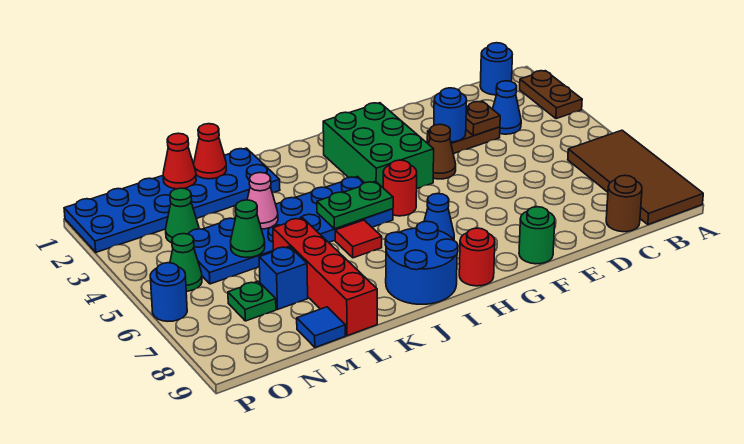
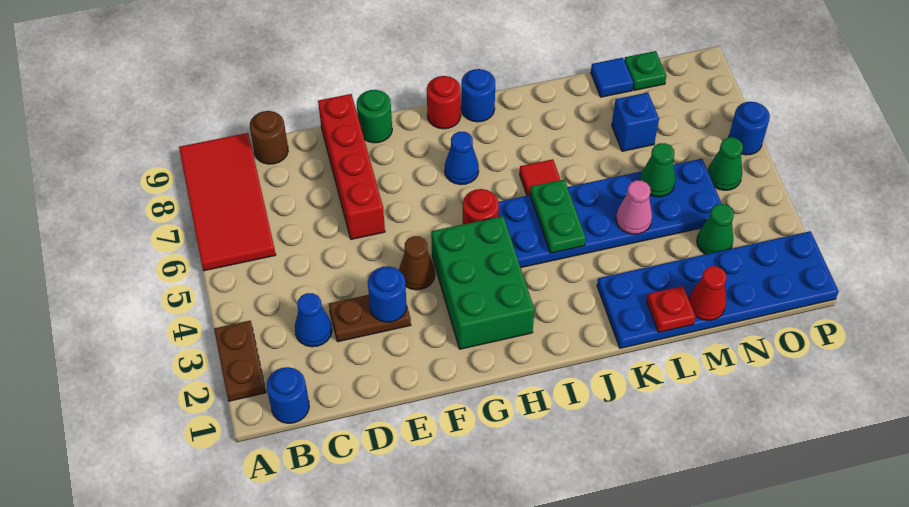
brown 2x4 tile [568,130,703,225] -> red 2x4 tile [179,133,276,271]
brown 1x1 plate [466,101,500,136] -> none
green 1x2 plate [317,181,393,229] -> green 1x2 plate turned to [530,180,586,253]
blue 2x2 round brick [385,221,458,304] -> blue 1x1 round brick [461,69,495,122]
red 1x1 cone [194,124,226,179] -> red 1x1 plate [647,286,696,332]
red 1x4 brick [273,218,377,336] -> red 1x4 brick moved to [318,94,385,239]
green 1x1 plate [228,281,276,321] -> green 1x1 plate moved to [624,51,666,90]

